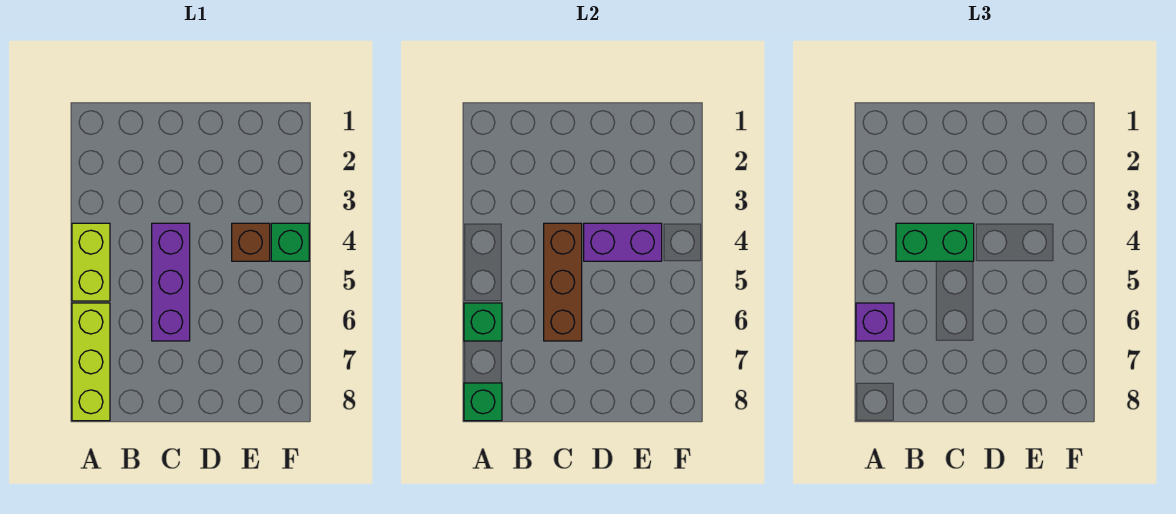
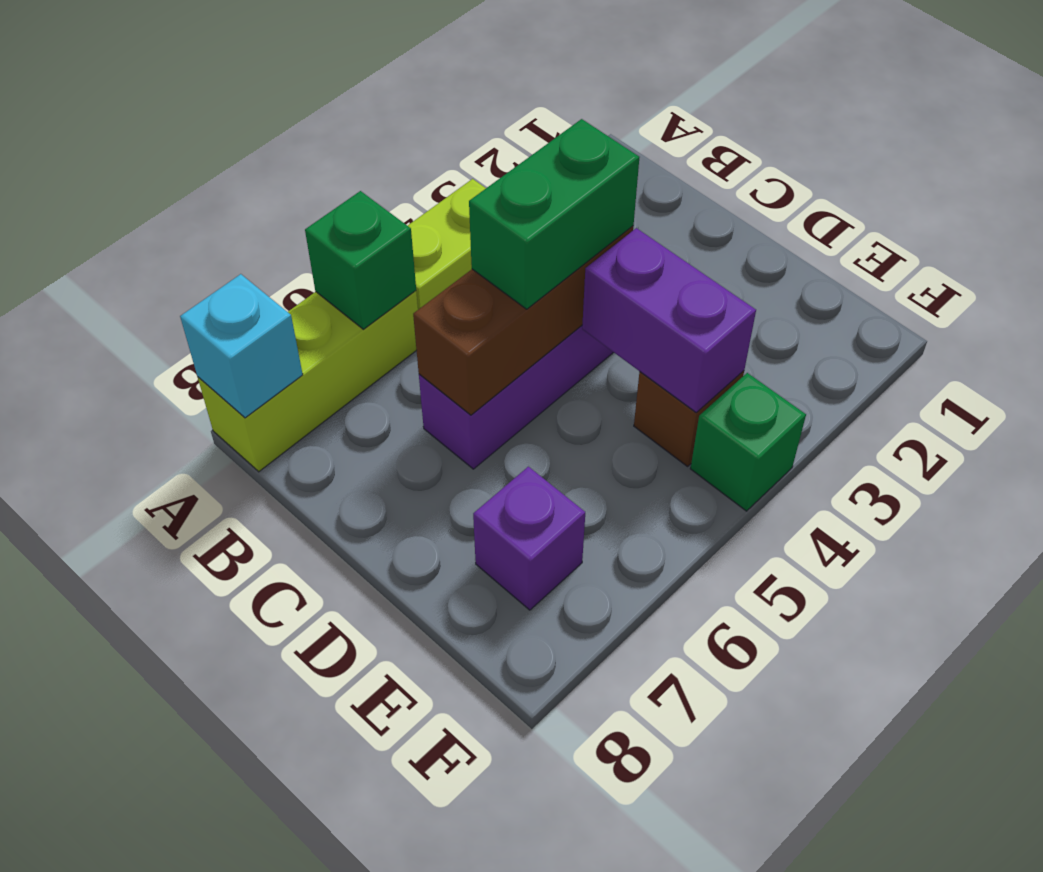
purple 1x1 brick [856,303,894,341] -> purple 1x1 brick moved to [473,467,585,610]
green 1x1 brick [464,383,502,421] -> cyan 1x1 brick [180,274,303,418]
green 1x2 brick [896,223,974,261] -> green 1x2 brick turned to [469,119,639,309]

